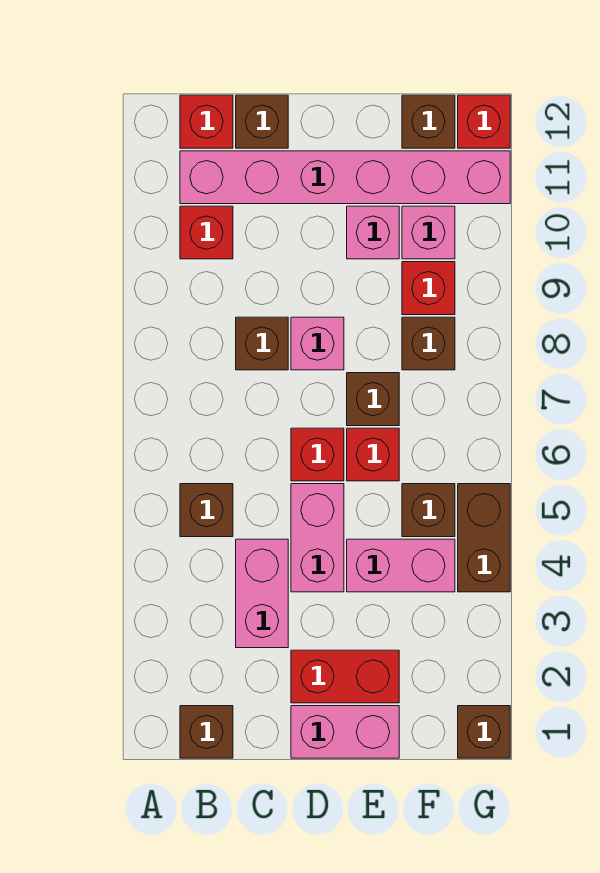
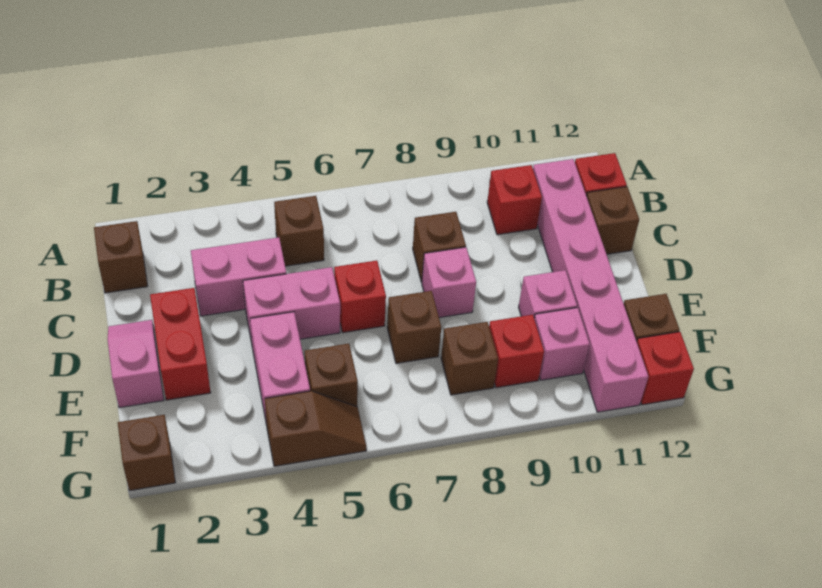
pink 1x2 brick [291,706,399,758] -> pink 1x2 slope [108,320,164,408]
red 1x1 brick [347,428,399,481] -> none
brown 1x2 brick [458,484,510,592] -> brown 1x2 slope [265,391,366,466]

